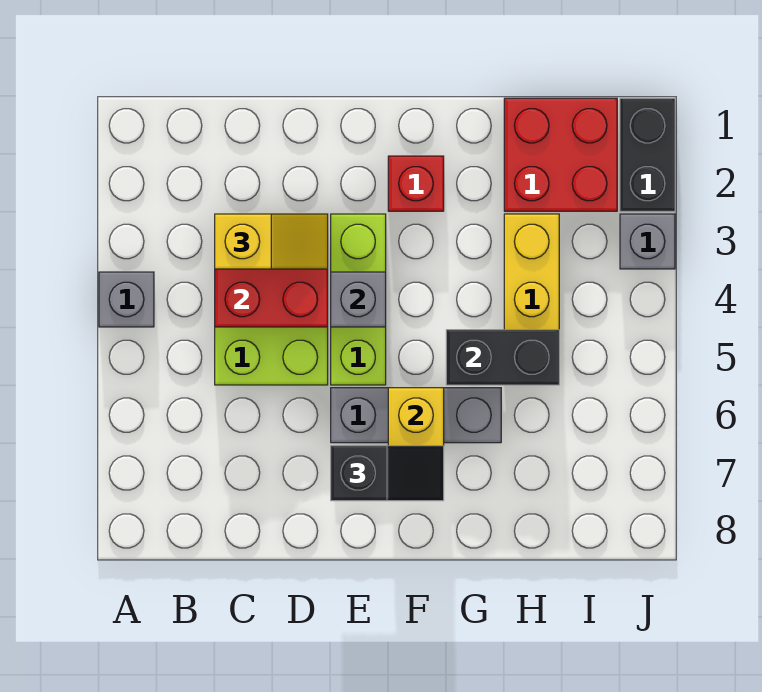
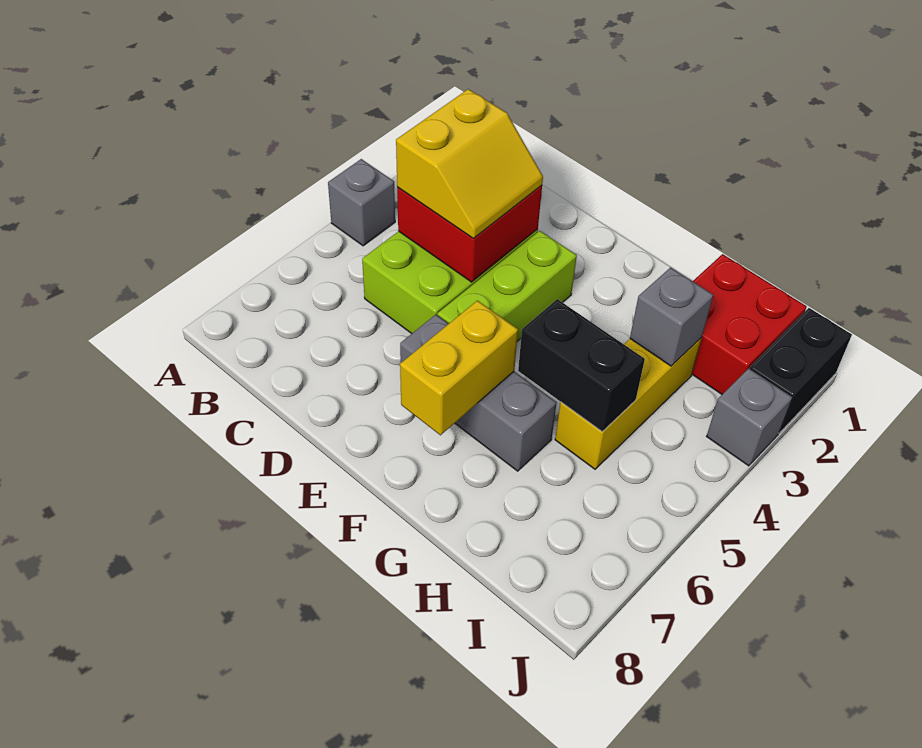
yellow 1x2 slope [215,214,328,269] -> yellow 2x2 slope [396,89,543,239]
grey 1x1 brick [331,272,386,327] -> grey 1x1 brick moved to [630,268,713,366]
black 1x2 slope [331,446,444,501] -> none
red 1x1 brick [388,156,444,211] -> none

